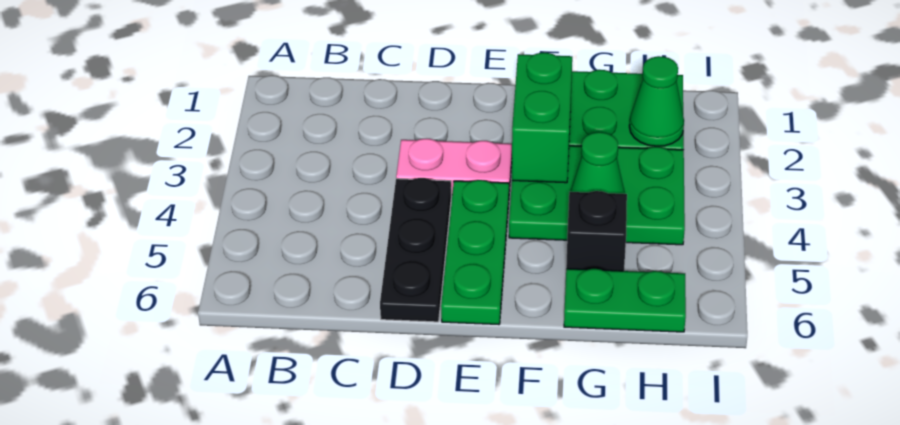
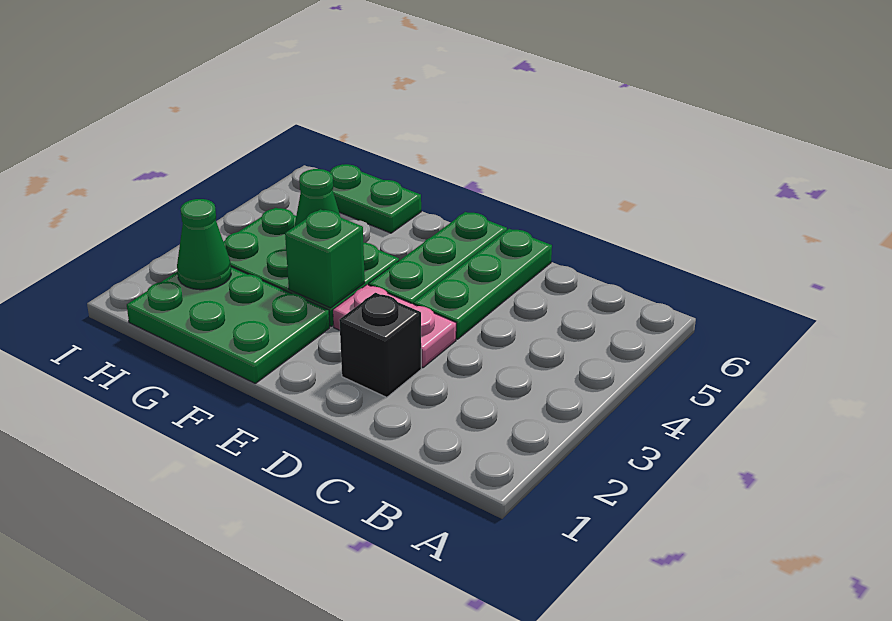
black 1x3 plate [380,178,451,322] -> green 1x3 plate [414,229,552,339]
green 1x2 brick [512,53,572,183] -> green 1x1 brick [285,209,365,308]
black 1x1 brick [566,191,627,271] -> black 1x1 brick moved to [339,293,421,397]

